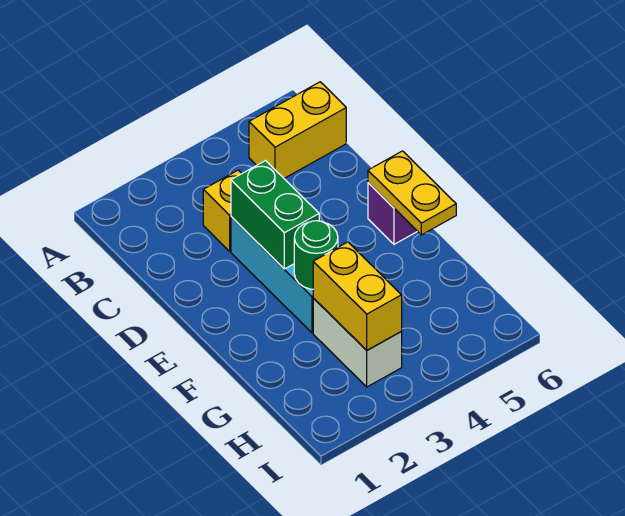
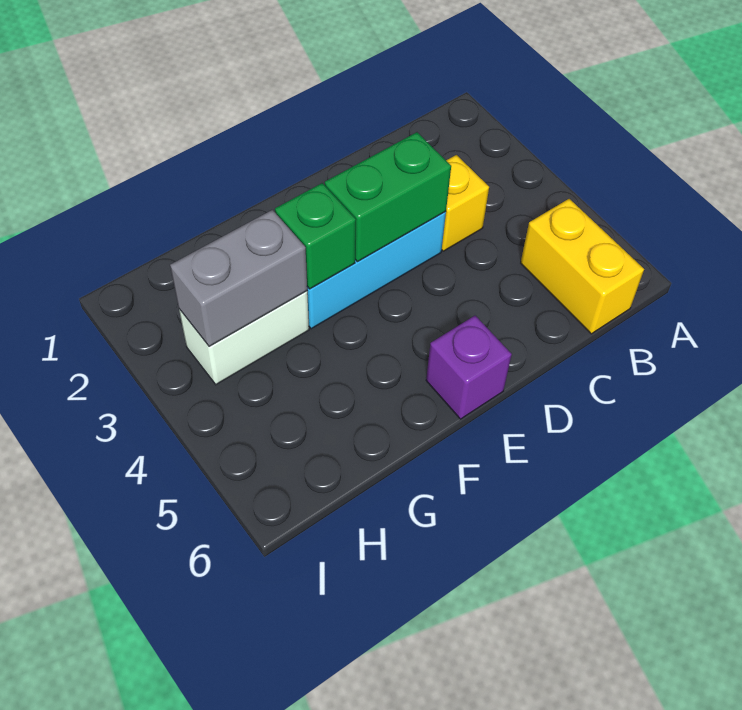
yellow 1x2 plate [368,151,456,235] -> none
green 1x1 round brick [294,221,338,289] -> green 1x1 brick [275,183,356,289]
yellow 1x2 brick [313,242,402,350] -> grey 1x2 brick [170,210,307,346]

